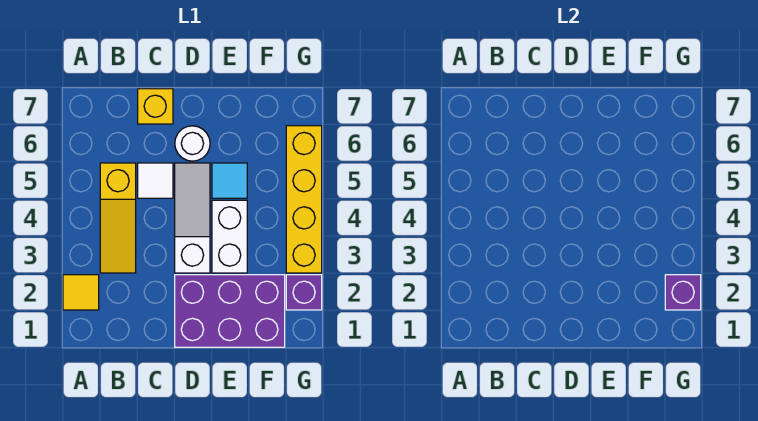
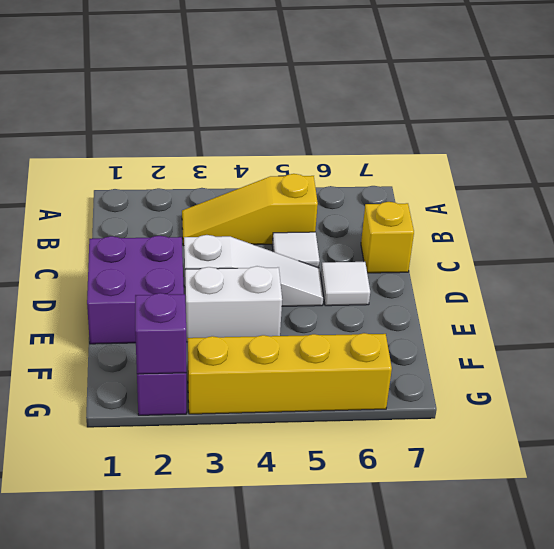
yellow 1x1 tile [63,275,99,310] -> none
purple 2x3 brick [175,275,285,347] -> purple 2x2 brick [87,236,184,344]
white 1x1 round brick [175,126,210,161] -> white 1x1 tile [321,262,370,306]
cyan 1x1 tile [212,163,247,198] -> none

